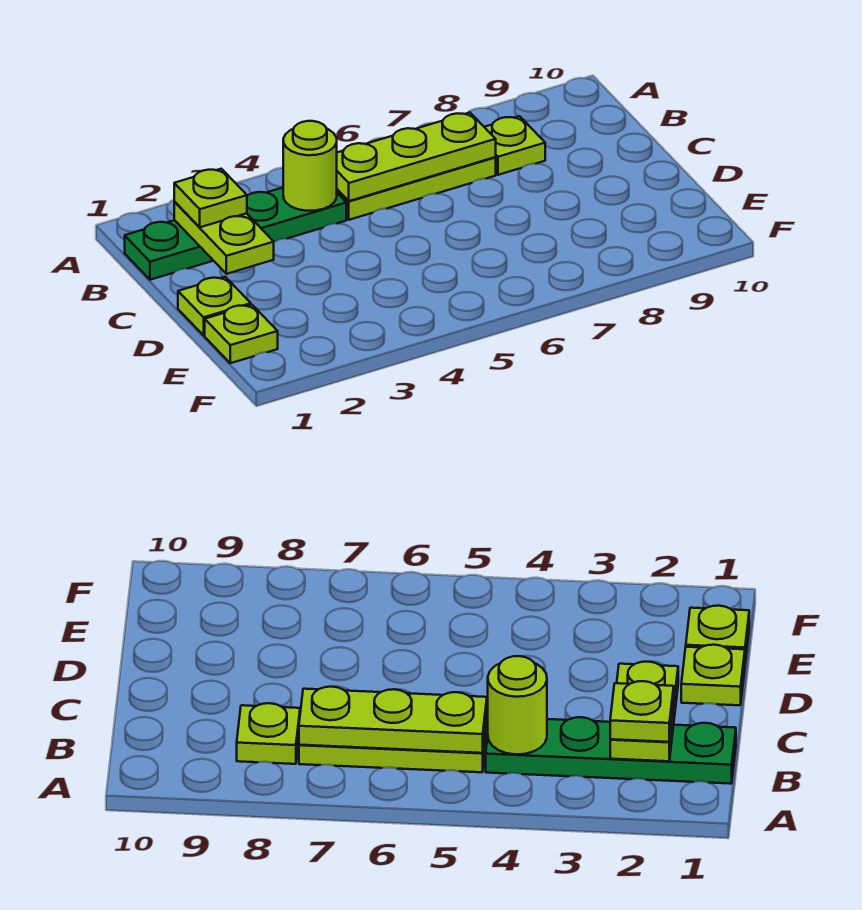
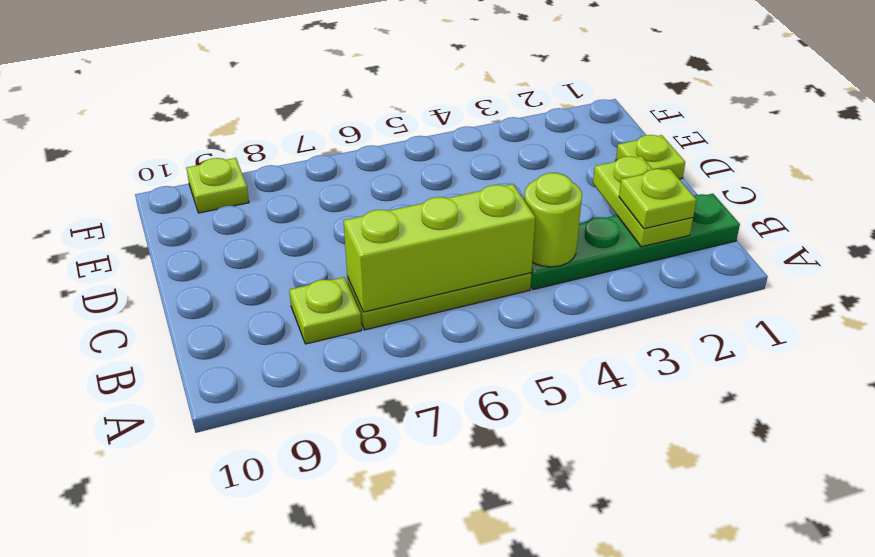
lime 1x3 plate [337,113,496,201] -> lime 1x3 brick [344,184,535,312]
lime 1x1 plate [205,305,278,363] -> lime 1x1 plate moved to [186,158,249,213]

